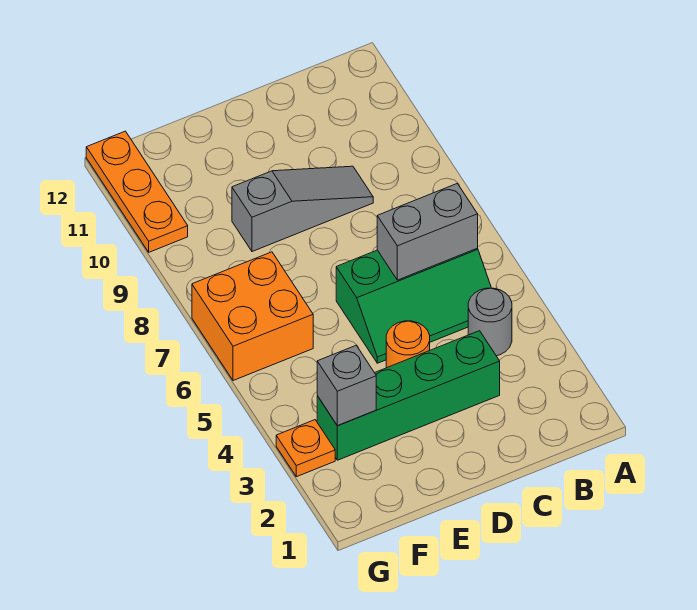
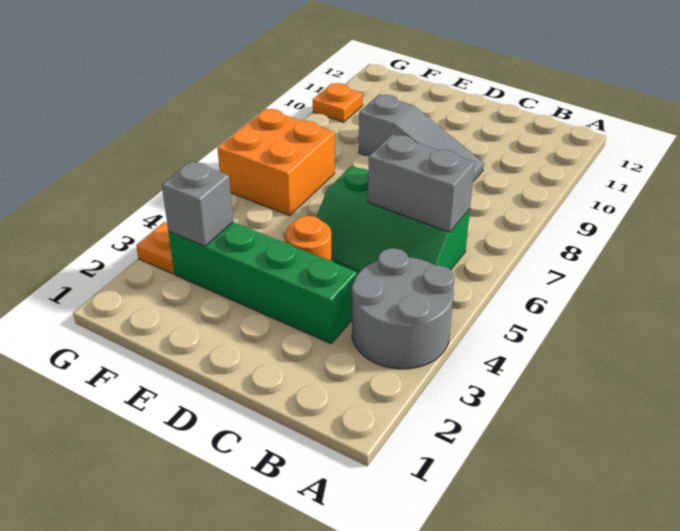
grey 1x1 round brick [468,288,512,356] -> grey 2x2 round brick [352,248,454,369]
orange 1x3 plate [86,131,188,252] -> orange 1x1 plate [313,83,363,122]

